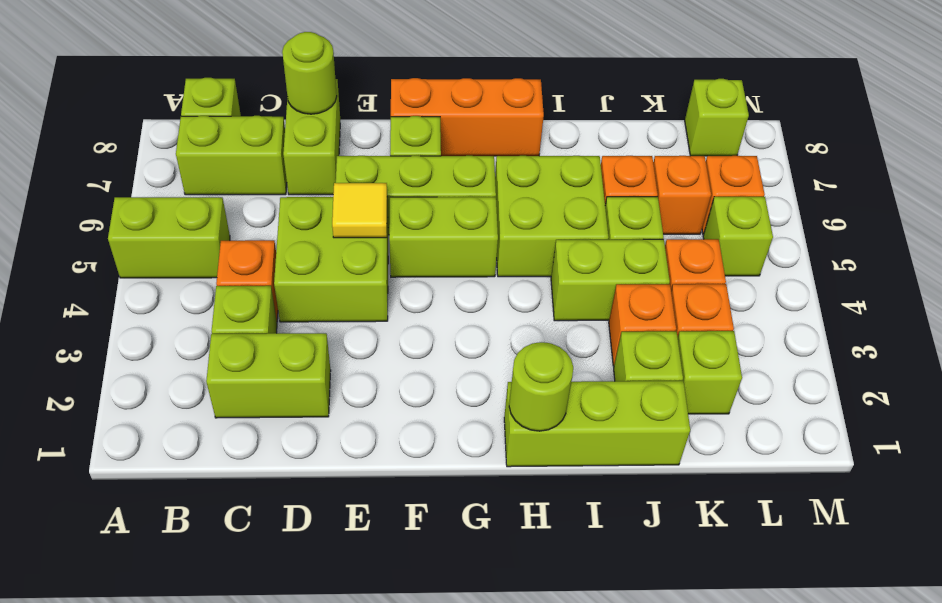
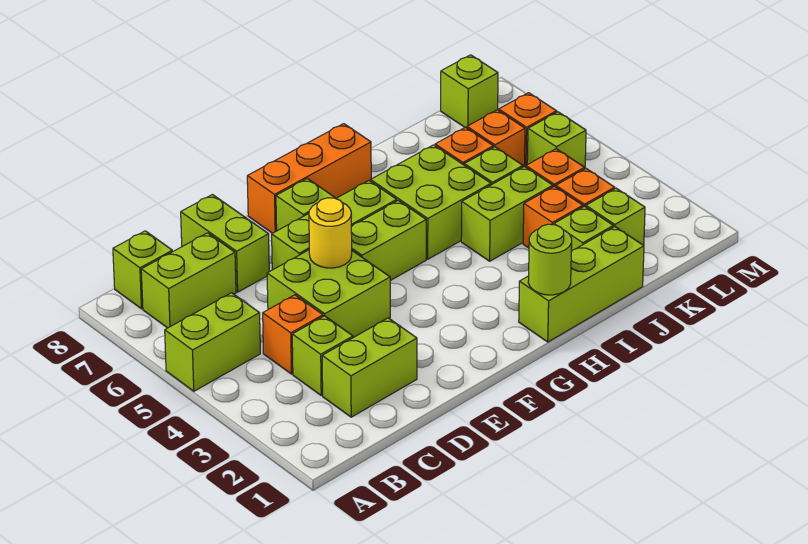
lime 1x1 round brick [282,32,337,114] -> none
yellow 1x1 tile [332,183,387,238] -> yellow 1x1 round brick [309,198,352,268]

